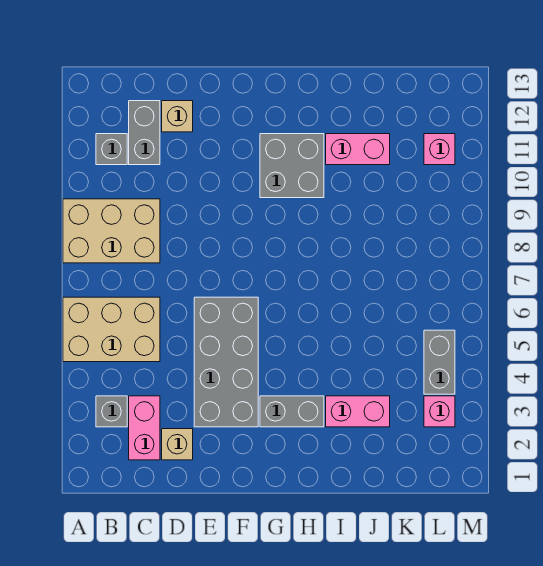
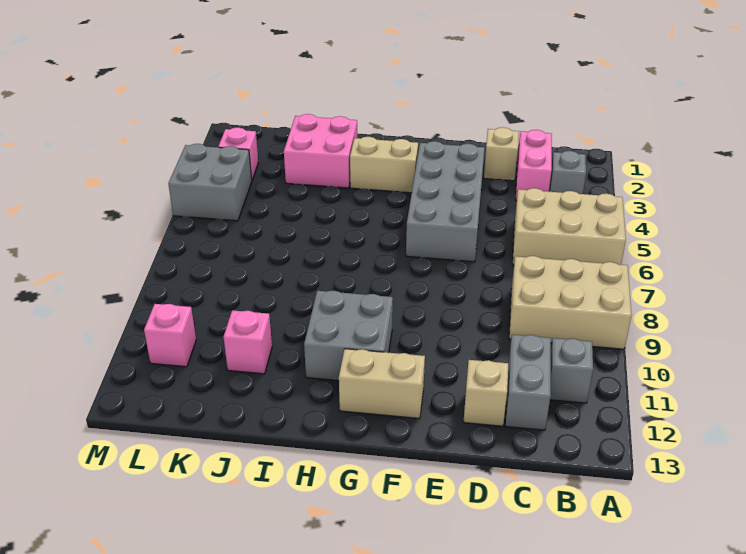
none -> tan 1x2 brick [339,349,425,419]
grey 1x2 brick [260,396,324,427] -> tan 1x2 brick [350,137,418,193]
pink 1x2 brick [326,396,390,427] -> pink 2x2 brick [284,114,357,188]
pink 1x2 brick [326,134,390,165] -> pink 1x1 brick [224,310,272,374]
grey 1x2 brick [424,330,455,394] -> grey 2x2 brick [168,144,252,221]

